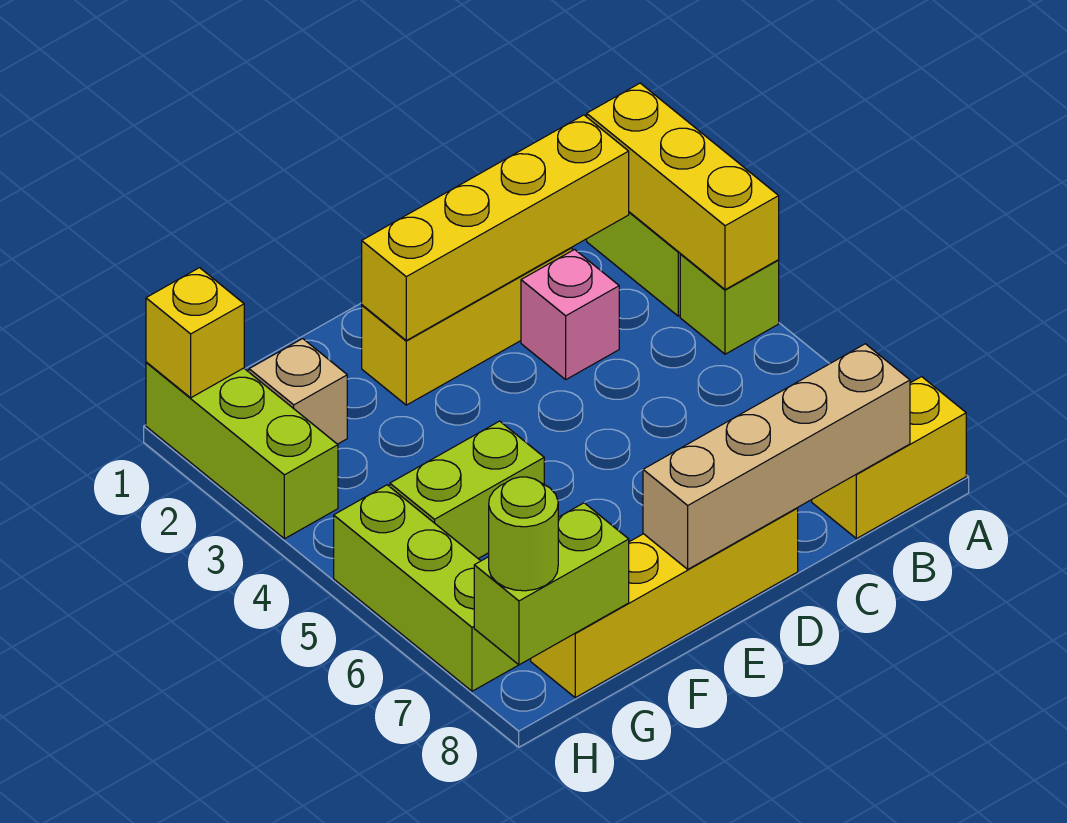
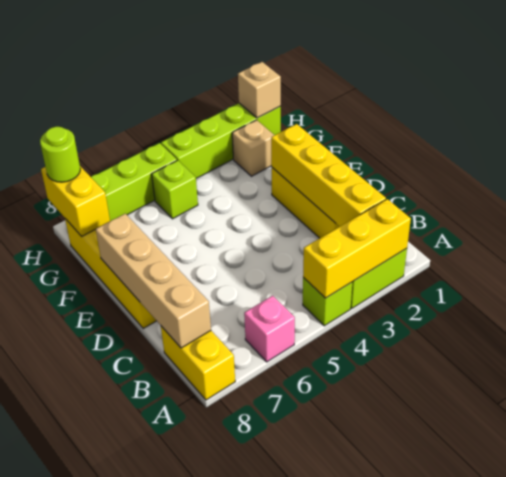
pink 1x1 brick [521,250,619,379] -> pink 1x1 brick moved to [244,296,295,362]
lime 1x2 brick [390,421,544,559] -> lime 1x1 brick [152,160,198,219]
lime 1x2 brick [474,503,629,665] -> yellow 1x2 brick [41,166,110,236]
lime 1x3 brick [146,362,338,539] -> lime 1x4 brick [161,103,281,178]
yellow 1x1 brick [146,268,244,398] -> tan 1x1 brick [238,62,281,118]

